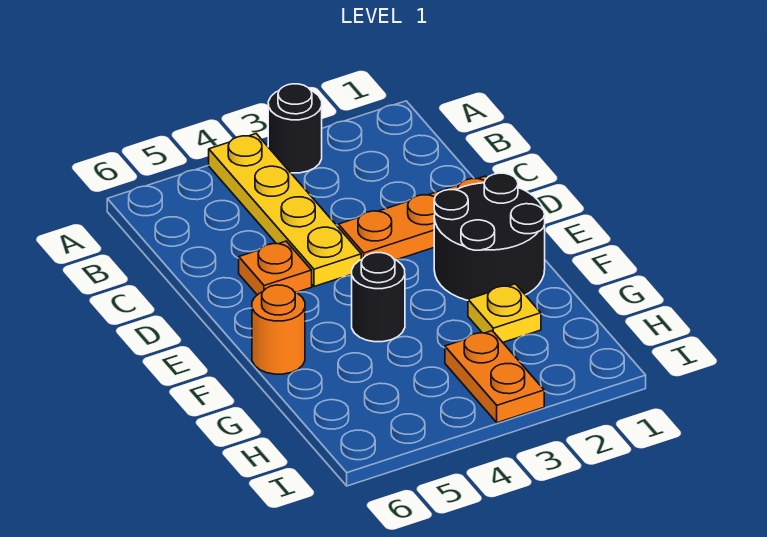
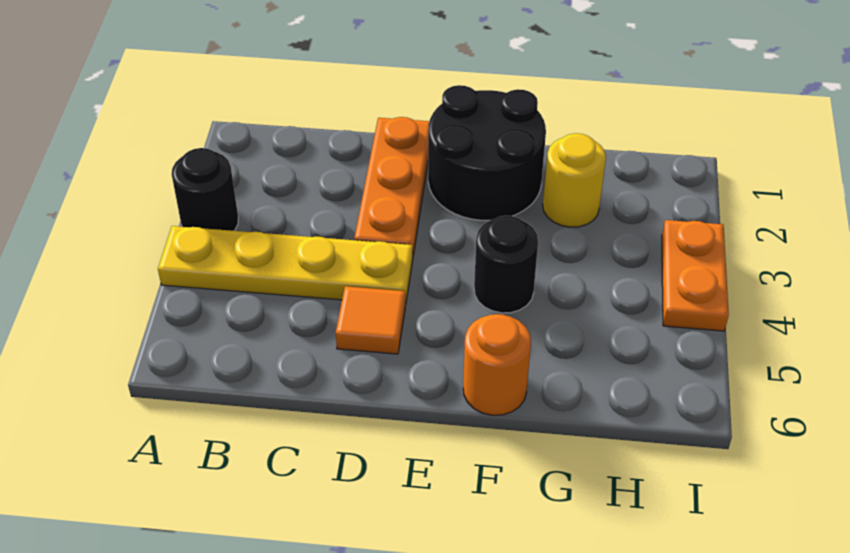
orange 1x1 plate [239,241,312,295] -> orange 1x1 tile [336,286,405,354]
yellow 1x1 plate [468,284,541,342] -> yellow 1x1 round brick [543,133,606,227]
orange 1x2 plate [445,331,544,423] -> orange 1x2 plate turned to [662,220,729,331]

